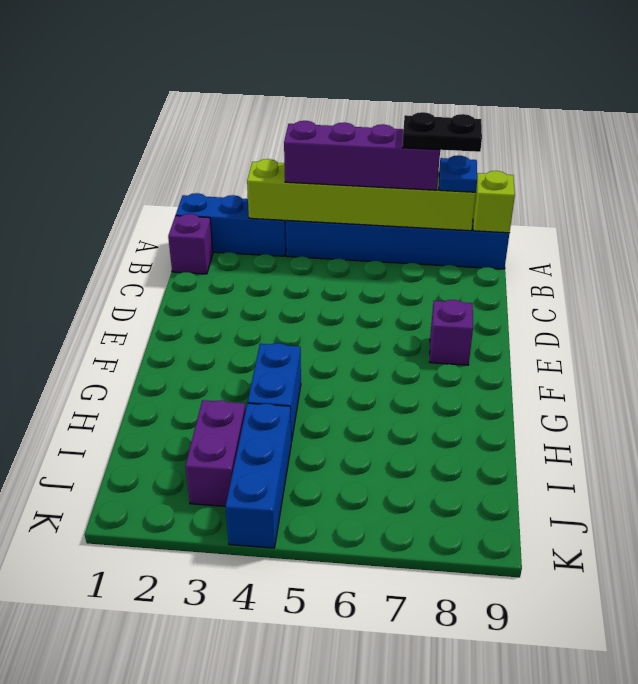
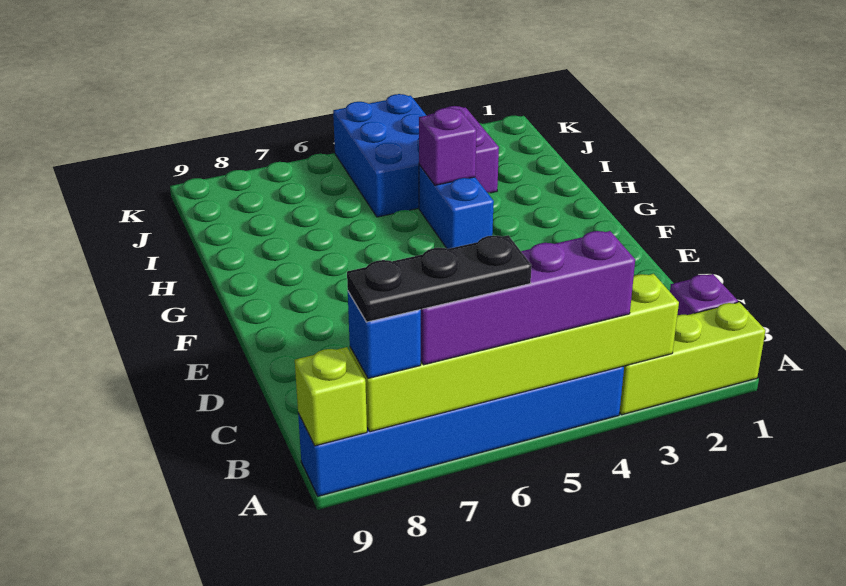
blue 1x3 brick [176,193,287,256] -> lime 1x3 brick [619,302,766,415]
black 1x2 plate [402,112,482,152] -> black 1x3 plate [347,235,532,322]
blue 1x1 plate [439,156,477,193] -> blue 1x1 brick [348,292,421,378]
purple 1x1 brick [430,300,473,365] -> purple 1x1 brick moved to [419,108,477,185]
blue 1x3 brick [225,403,291,548] -> blue 2x3 brick [333,94,427,217]

